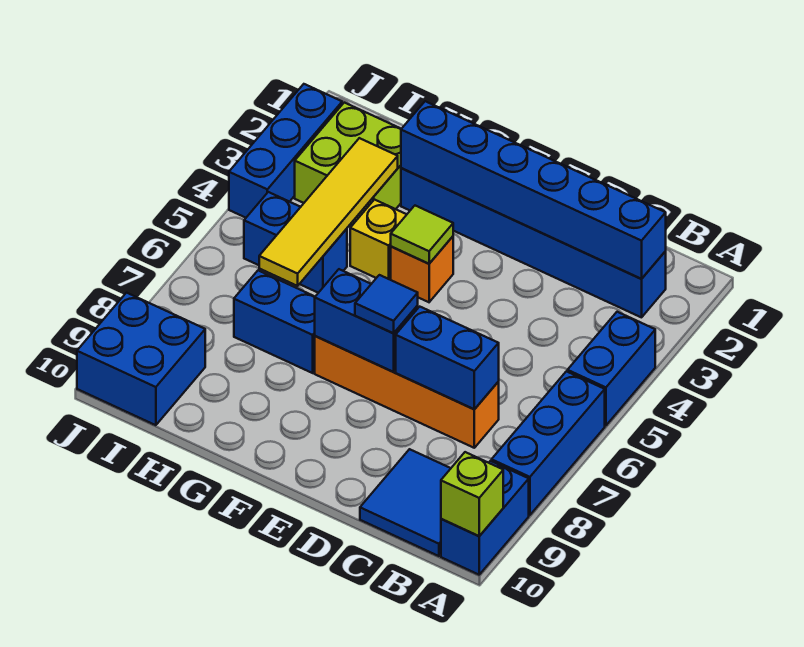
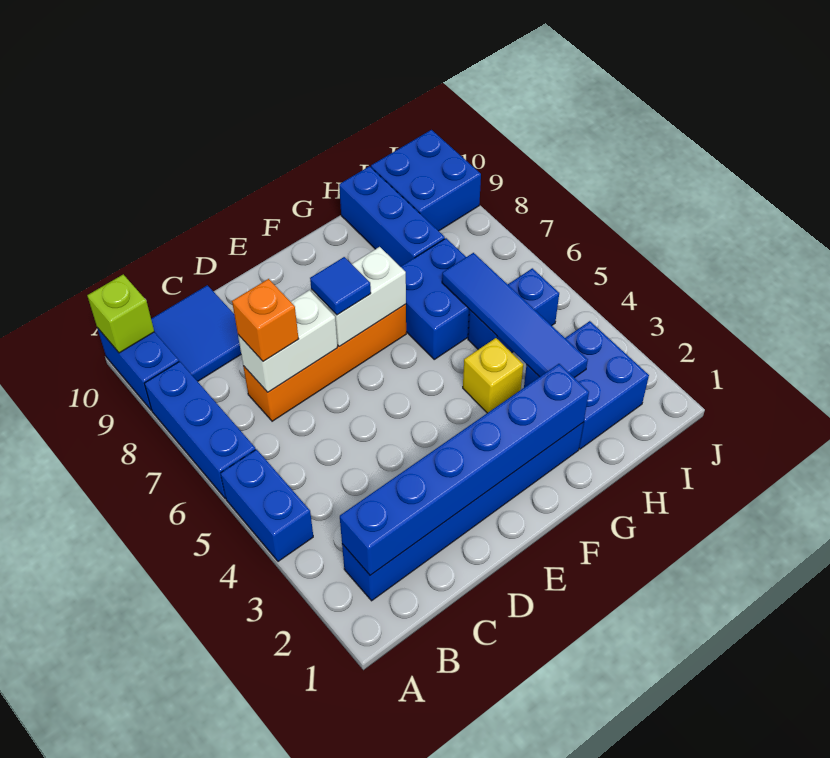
blue 1x2 brick [396,307,499,409] -> white 1x2 brick [238,290,337,392]
blue 1x2 brick [315,269,418,372] -> white 1x2 brick [311,247,406,346]
orange 1x1 brick [391,237,453,302] -> orange 1x1 brick moved to [232,279,298,361]
lime 1x1 tile [391,206,453,264] -> none
blue 1x2 brick [234,270,315,373] -> blue 2x2 brick [401,238,470,359]
lime 2x2 brick [295,103,401,225] -> blue 2x2 brick [524,321,649,449]
yellow 1x4 tile [259,138,398,286] -> blue 1x4 tile [442,253,588,378]
blue 1x3 brick [229,84,342,218] -> blue 1x3 brick moved to [339,166,445,267]

